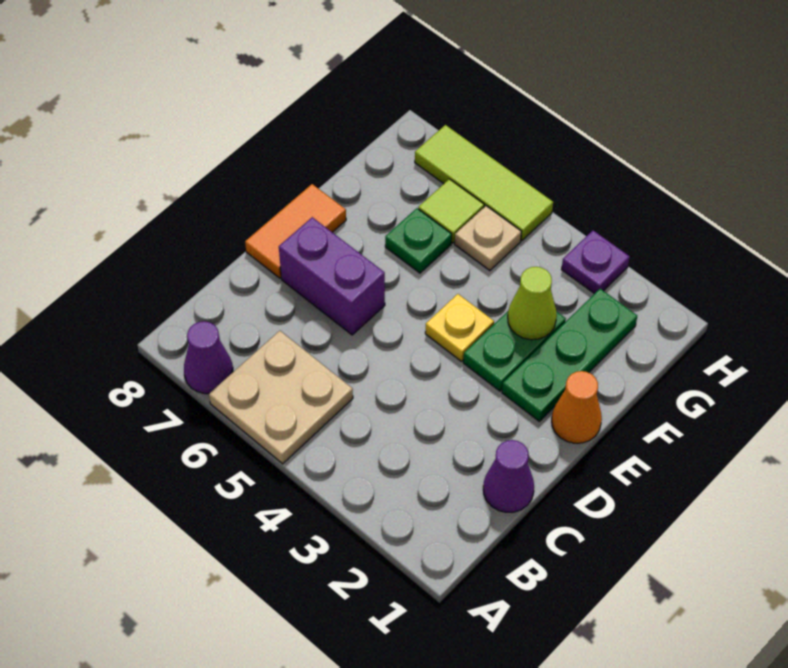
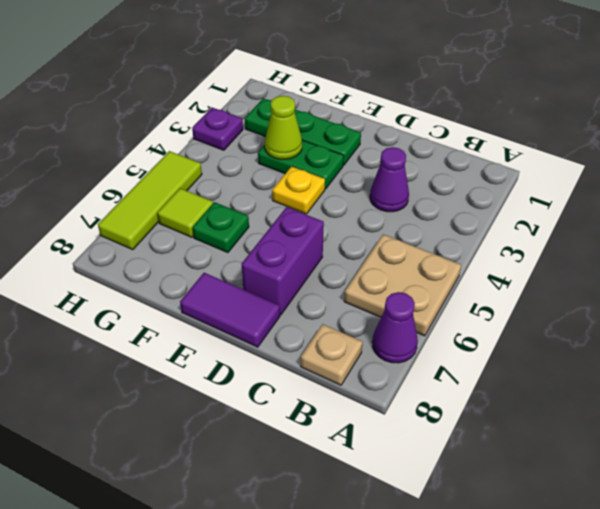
purple 1x1 cone [483,440,534,512] -> purple 1x1 cone moved to [370,147,409,212]
orange 1x2 tile [245,184,346,278] -> purple 1x2 tile [180,273,280,347]
orange 1x1 cone [552,371,602,443] -> none
tan 1x1 plate [455,206,521,271] -> tan 1x1 plate moved to [301,324,363,385]

